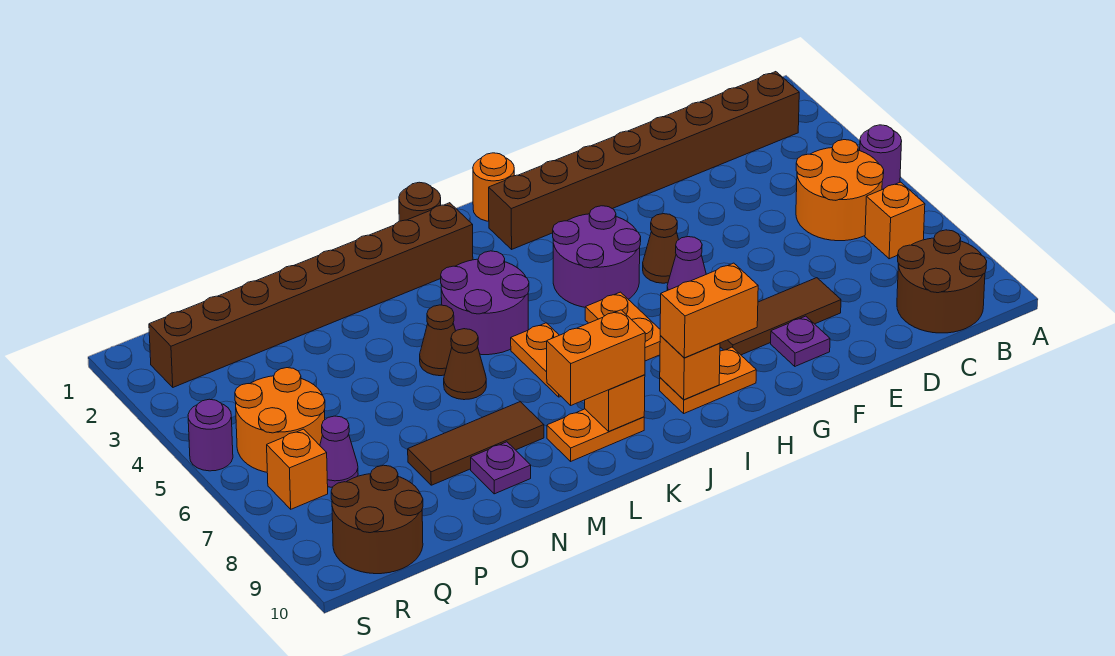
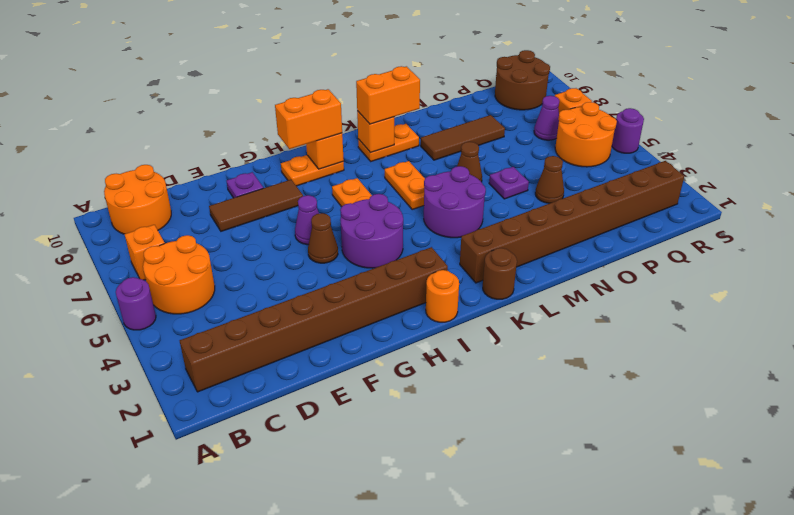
brown 2x2 round brick [897,230,987,333] -> orange 2x2 round brick [104,165,171,234]
brown 1x1 cone [420,305,455,376] -> brown 1x1 cone moved to [535,156,564,203]
purple 1x1 plate [471,442,531,494] -> purple 1x1 plate moved to [489,167,529,199]

